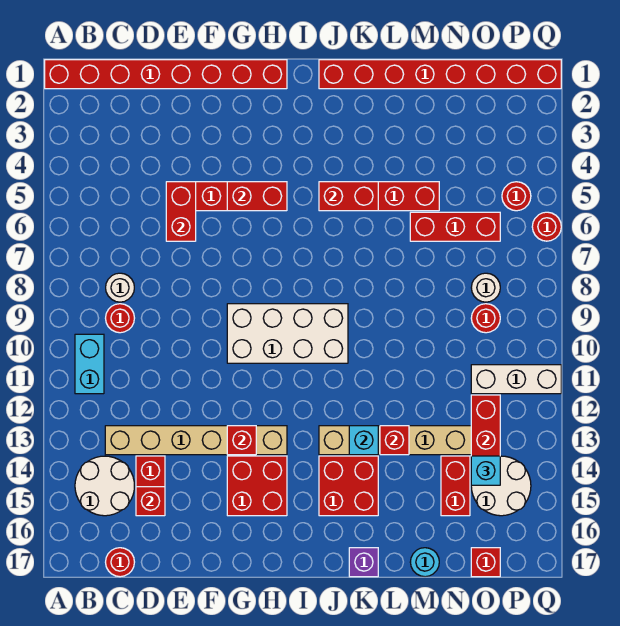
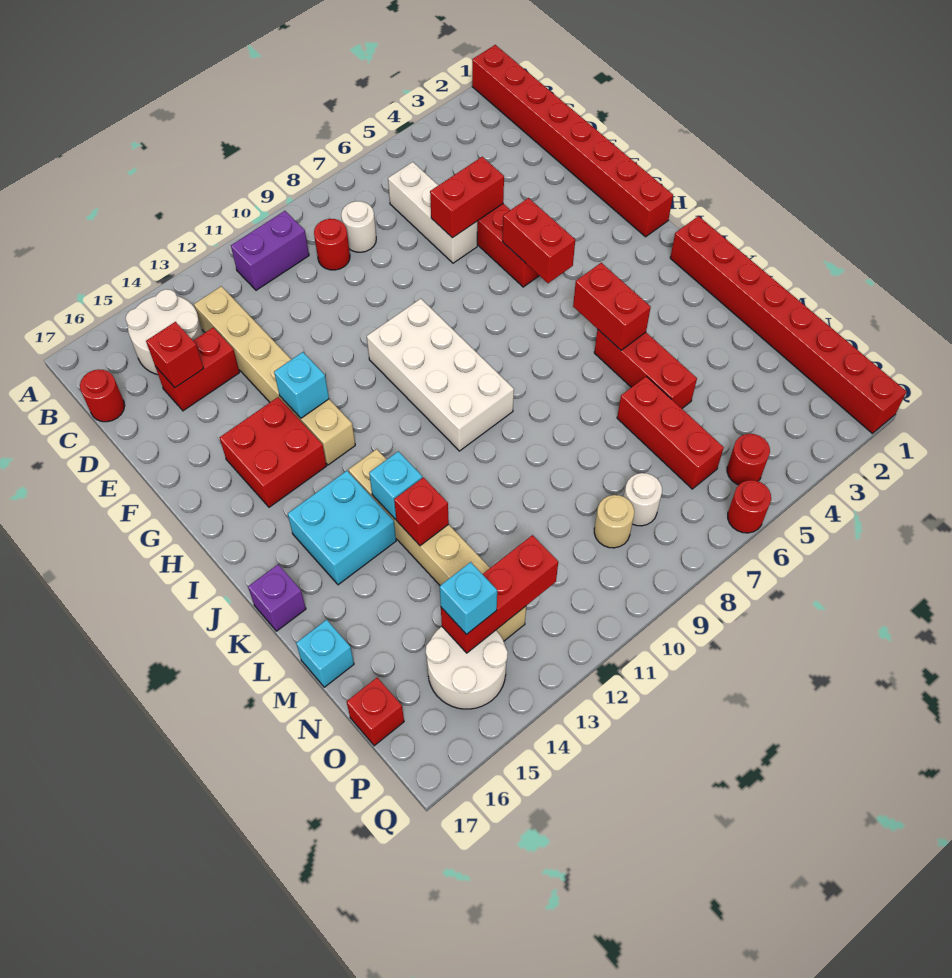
cyan 1x2 brick [75,334,104,394] -> purple 1x2 brick [231,211,309,290]
red 1x1 brick [227,426,256,455] -> cyan 1x1 brick [274,352,329,418]
red 2x2 brick [319,456,378,516] -> cyan 2x2 brick [288,471,396,585]
cyan 1x1 round brick [410,548,439,577] -> cyan 1x1 brick [296,620,354,687]
red 1x2 brick [441,456,470,516] -> none
red 1x1 round brick [471,304,500,333] -> tan 1x1 round brick [594,495,634,548]
white 1x3 brick [471,365,561,394] -> white 1x3 brick moved to [388,162,477,263]

